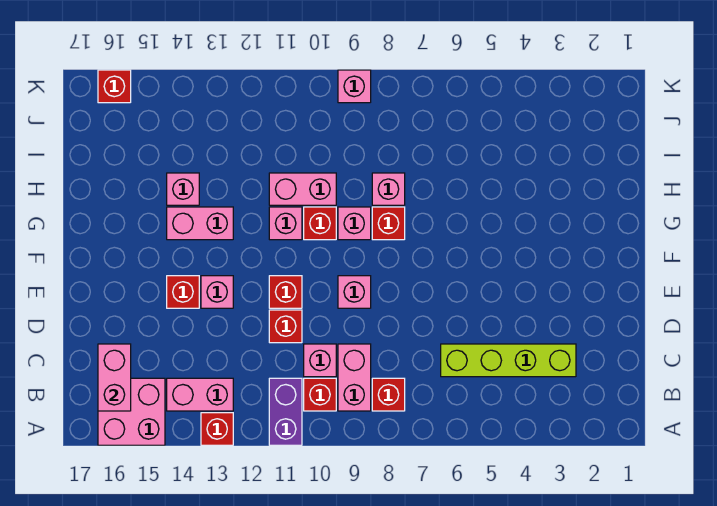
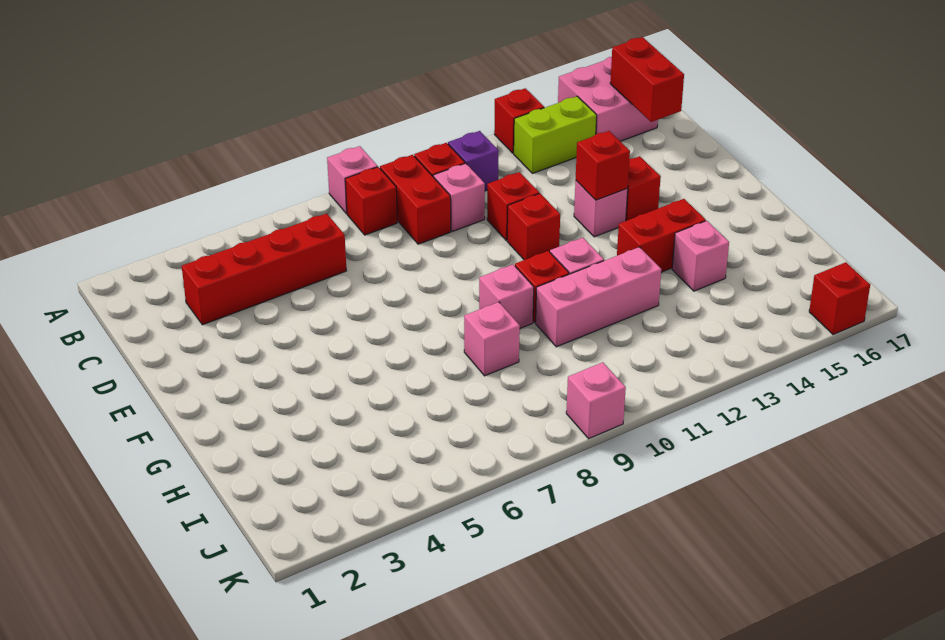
purple 1x2 brick [269,378,302,445] -> purple 1x1 brick [448,131,499,191]
pink 1x2 brick [338,344,371,411] -> red 1x2 brick [380,155,451,244]
pink 1x2 brick [167,378,233,411] -> lime 1x2 brick [514,96,597,173]
pink 1x2 brick [98,344,131,411] -> red 1x2 brick [610,37,684,122]
lime 1x4 brick [441,344,576,377] -> red 1x4 brick [182,213,346,325]
pink 1x1 brick [338,276,371,308] -> pink 1x1 brick moved to [327,146,378,214]
red 1x1 brick [372,207,405,240] -> red 1x1 brick moved to [576,131,630,200]
pink 1x2 brick [167,207,233,240] -> red 1x2 brick [617,199,706,272]
pink 1x2 brick [269,173,336,205] -> pink 1x3 brick [536,247,661,347]

